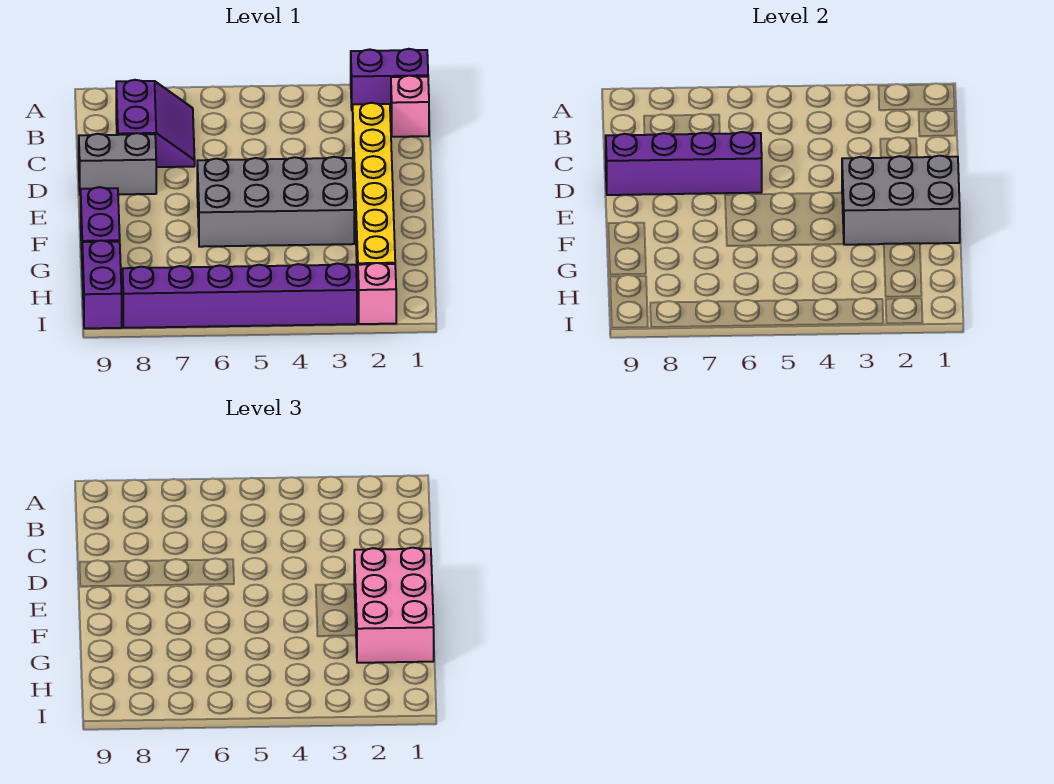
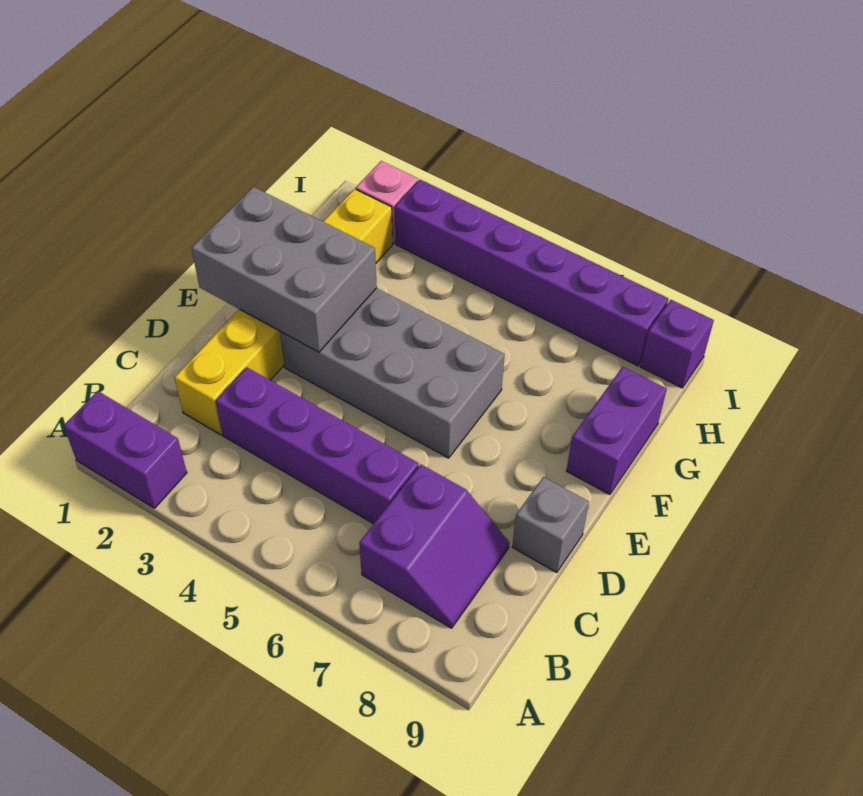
pink 1x1 brick [391,76,429,137] -> none
purple 2x2 slope [116,80,195,167] -> purple 2x2 slope turned to [359,465,509,628]
purple 1x4 brick [606,132,762,195] -> purple 1x4 brick moved to [216,367,419,524]
grey 1x2 brick [79,133,156,195] -> grey 1x1 brick [512,477,589,572]
pink 2x3 brick [354,548,434,663] -> none
purple 1x2 brick [82,241,122,328] -> purple 1x1 brick [641,300,714,388]

